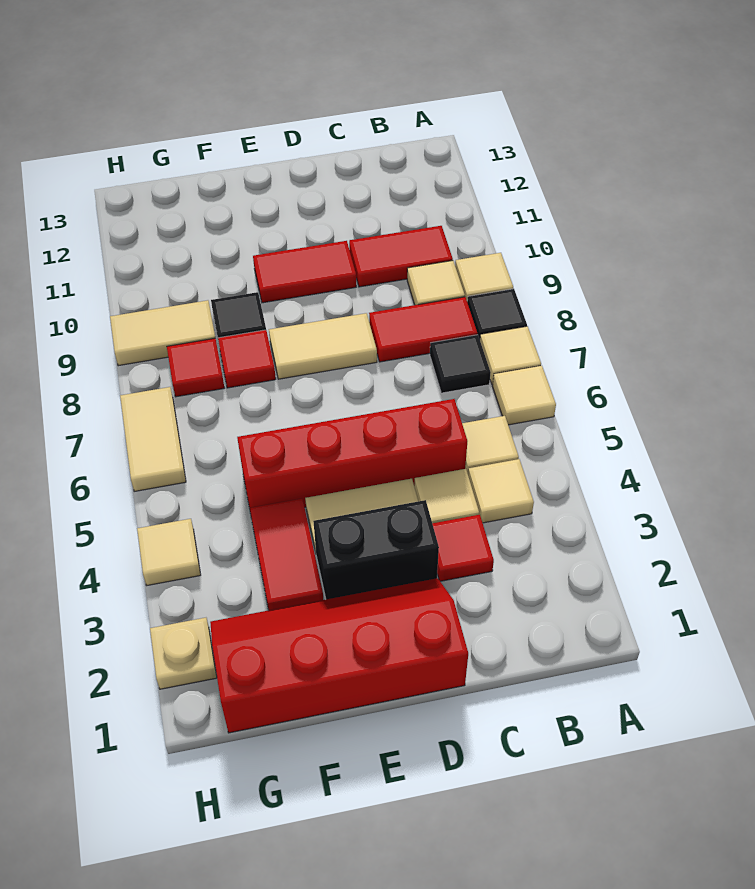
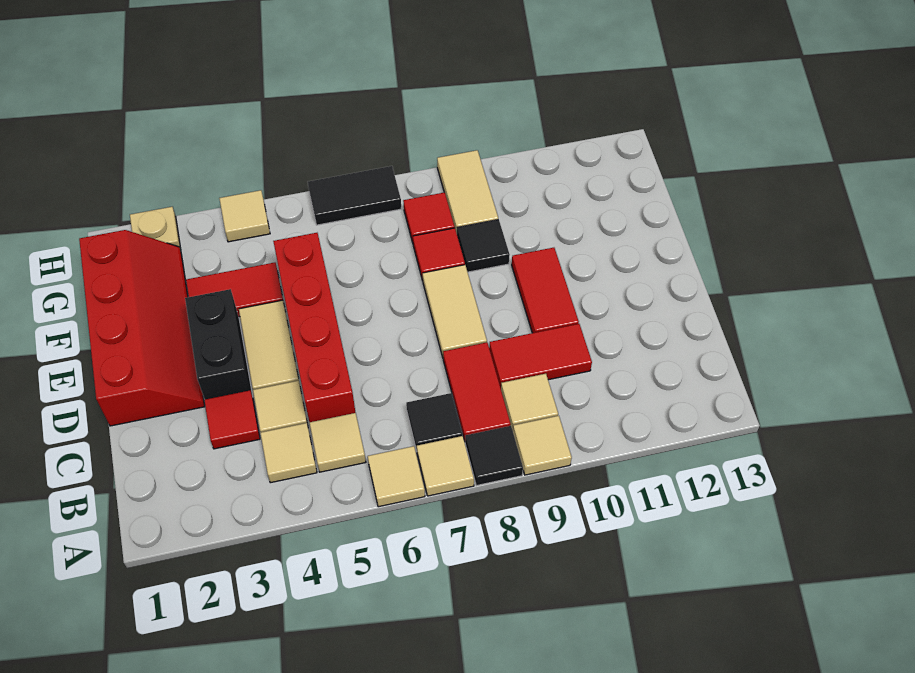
red 1x2 tile [349,226,453,287] -> red 1x2 tile turned to [489,324,592,388]
tan 1x2 tile [120,387,186,491] -> black 1x2 tile [308,166,401,225]

